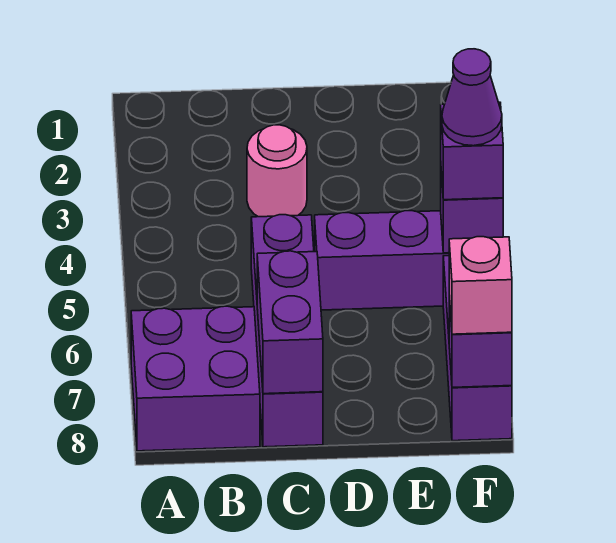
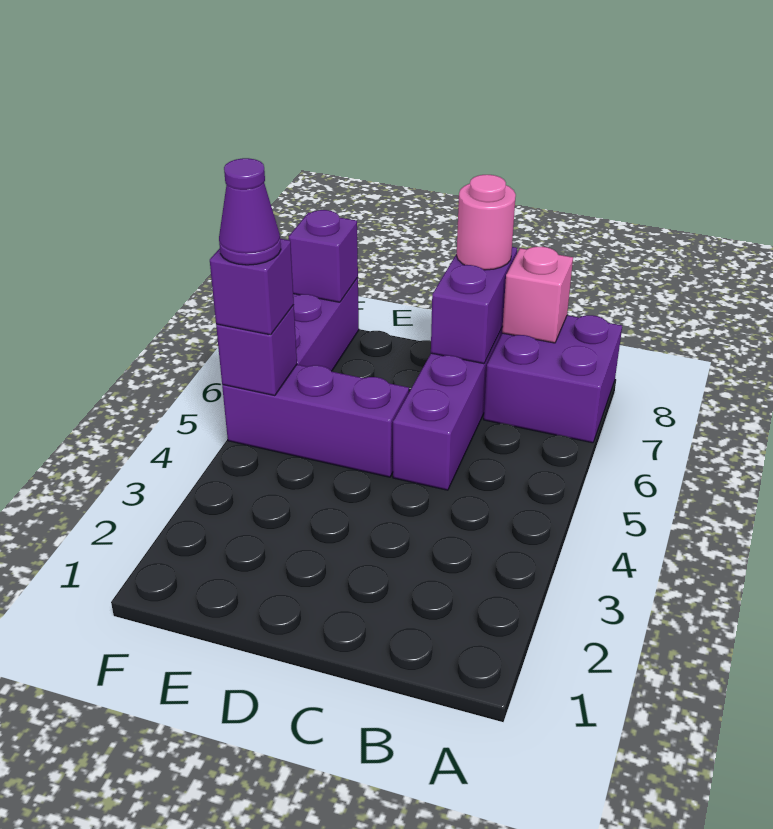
pink 1x1 round brick [247,125,307,217] -> pink 1x1 round brick moved to [457,175,516,270]
pink 1x1 brick [449,237,512,334] -> pink 1x1 brick moved to [502,247,573,343]

